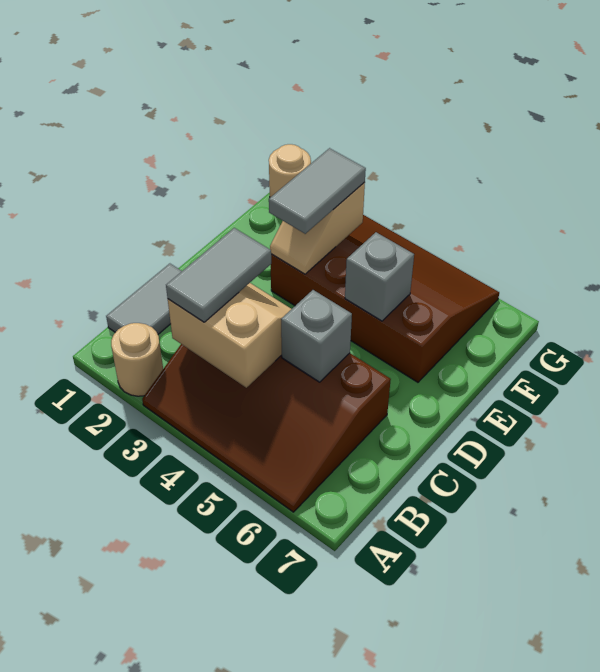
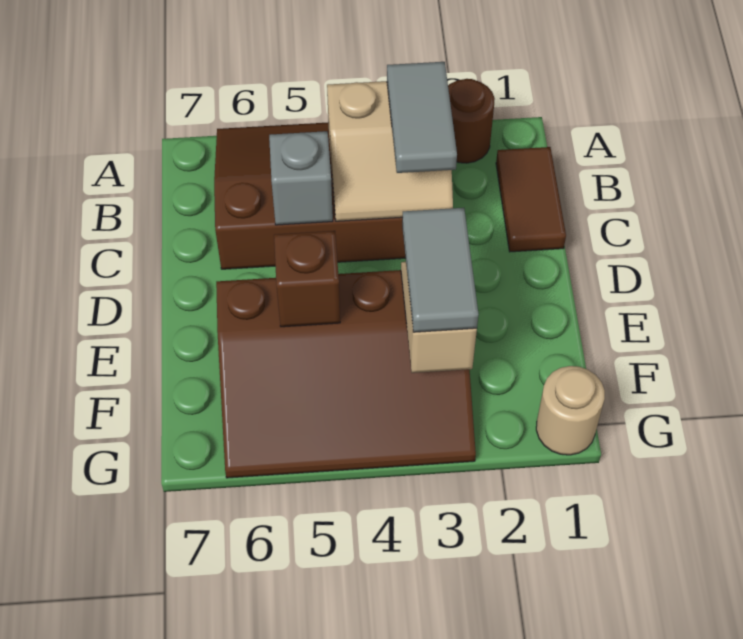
tan 1x1 round brick [111,323,163,396] -> brown 1x1 round brick [448,79,495,163]
grey 1x2 tile [106,264,182,334] -> brown 1x2 tile [496,147,566,252]
grey 1x1 brick [345,232,414,321] -> brown 1x1 brick [274,231,340,327]

